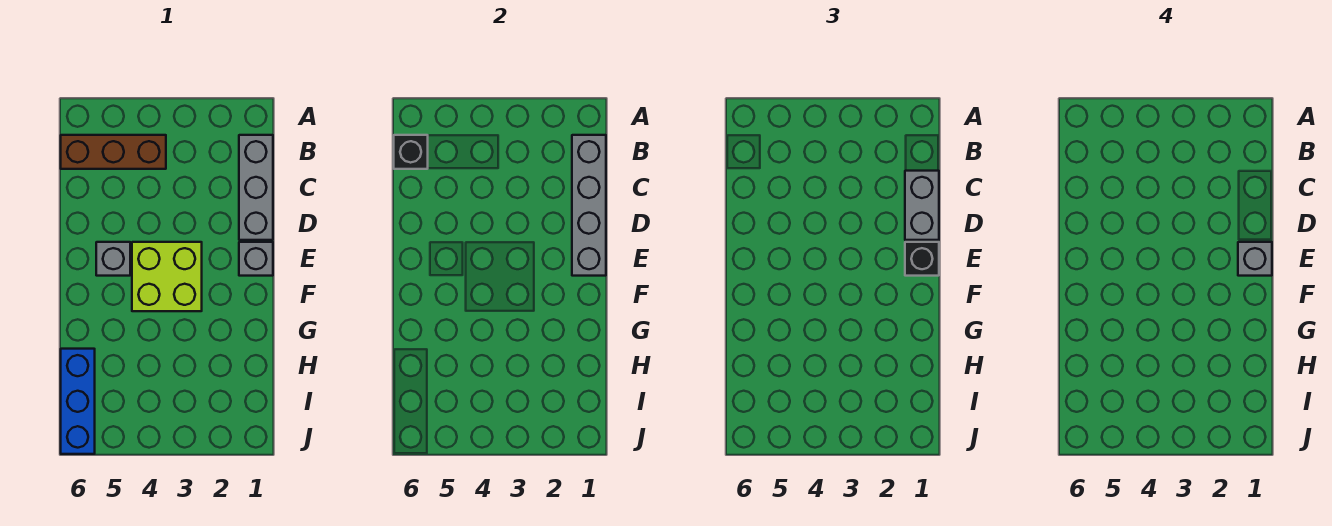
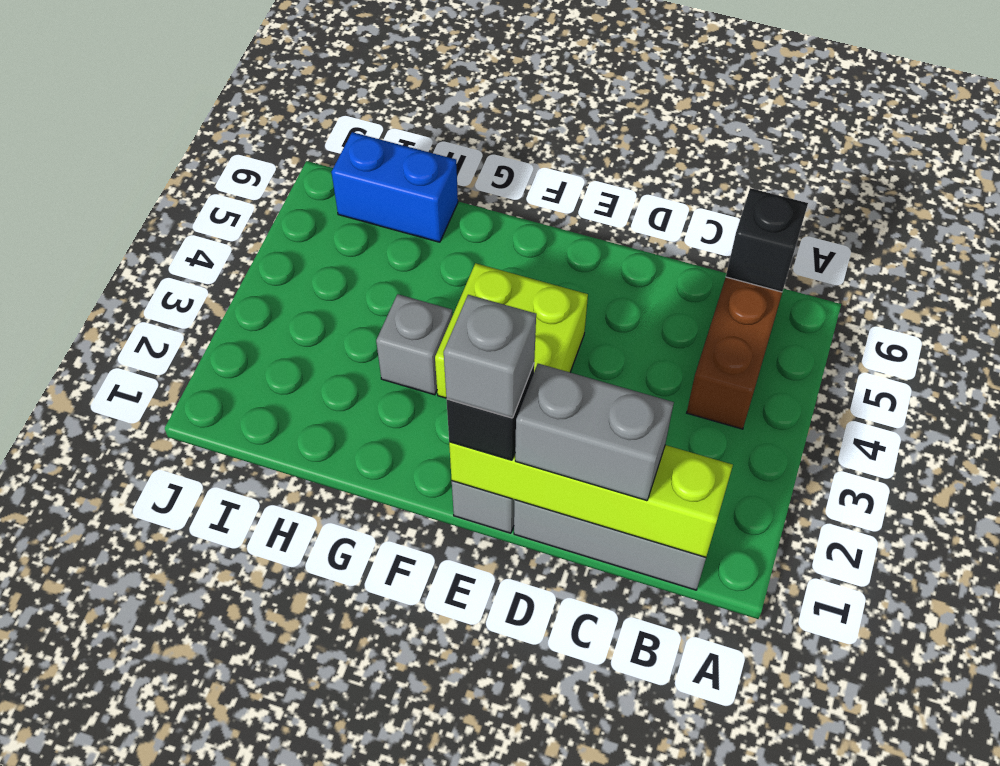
grey 1x4 brick [572,135,606,276] -> lime 1x4 brick [449,442,733,558]
grey 1x1 brick [96,242,130,276] -> grey 1x1 brick moved to [376,294,453,395]
blue 1x3 brick [61,349,95,454] -> blue 1x2 brick [332,132,458,242]

